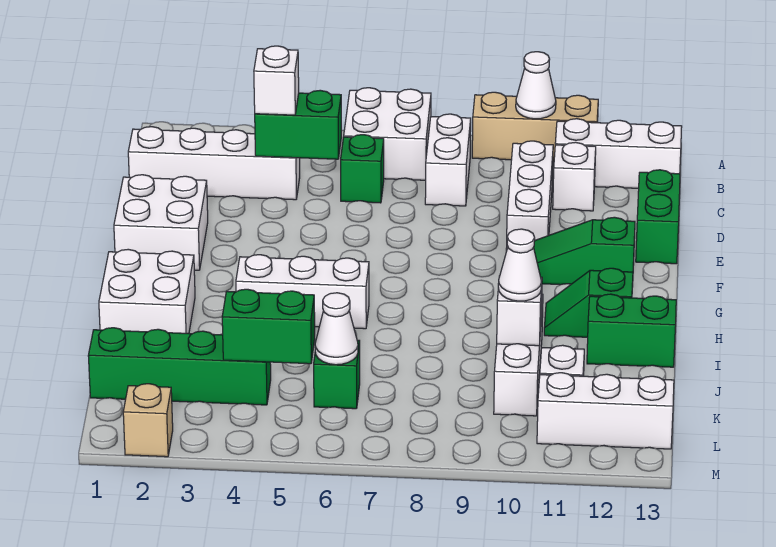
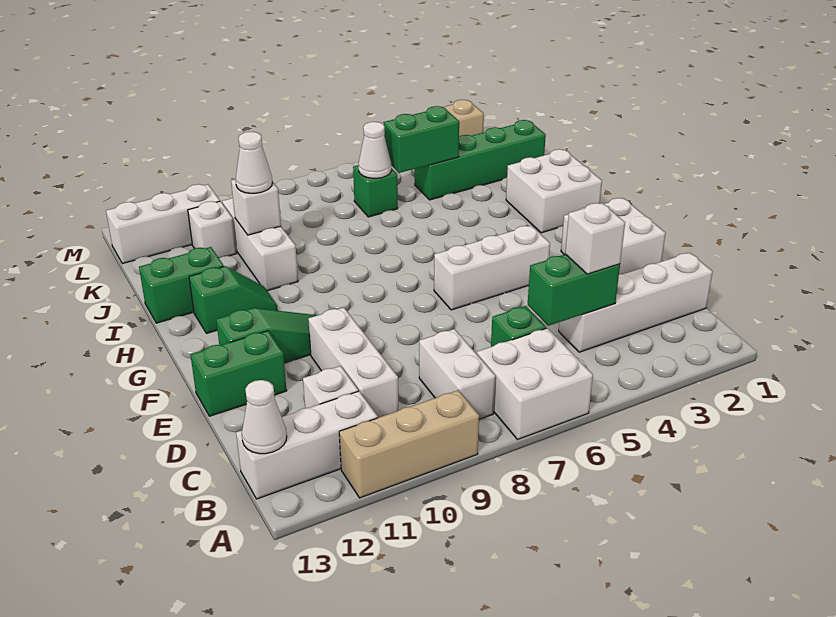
white 1x1 cone [516,52,556,119] -> white 1x1 cone moved to [242,380,287,454]
green 1x2 brick [636,170,680,264] -> green 1x2 brick turned to [191,331,287,416]
white 1x3 brick [236,255,369,329] -> white 1x3 brick moved to [434,226,550,310]

